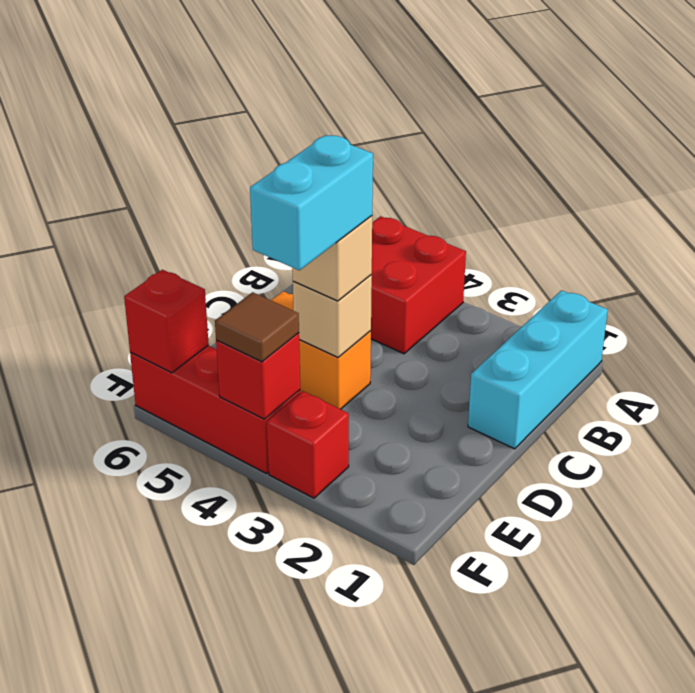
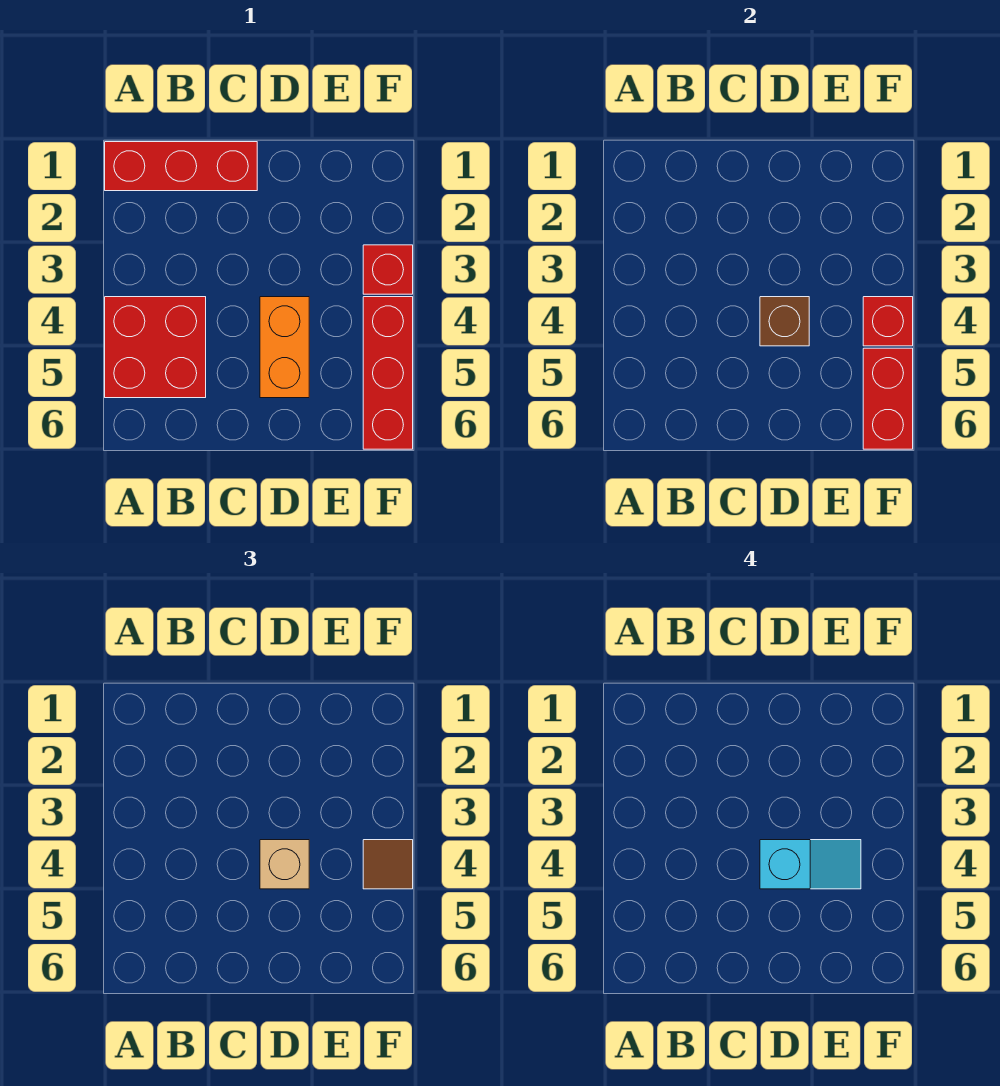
cyan 1x3 brick [468,290,608,449] -> red 1x3 brick [105,142,257,191]
tan 1x1 brick [293,275,372,357] -> brown 1x1 brick [760,297,809,346]
cyan 1x2 brick [250,135,373,270] -> cyan 1x2 slope [760,840,861,889]
red 1x1 brick [124,270,209,373] -> red 1x2 brick [863,348,913,449]

